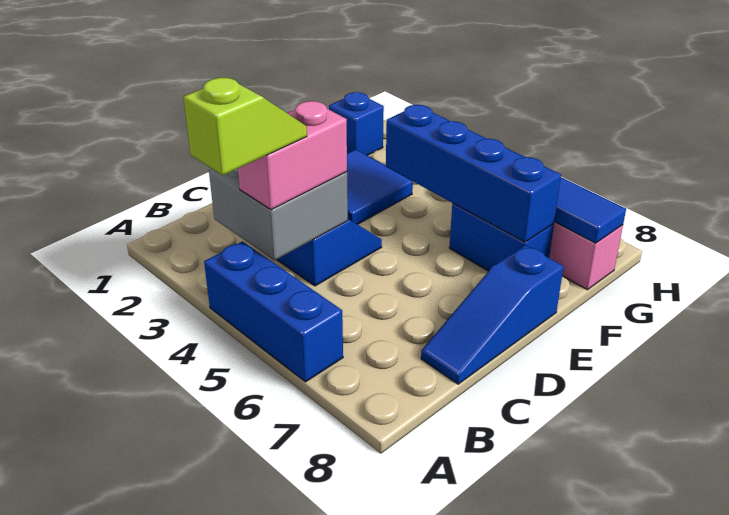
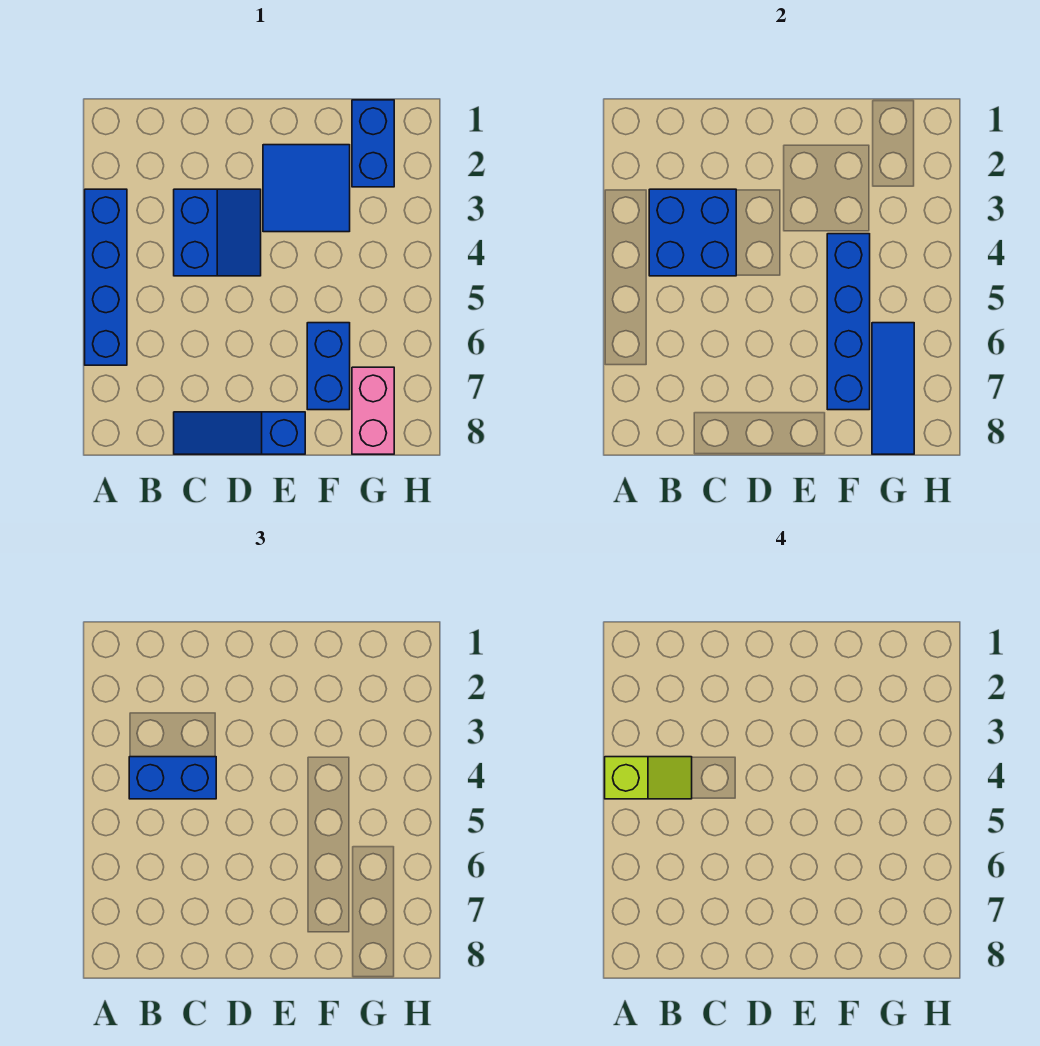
blue 1x3 brick [204,241,343,382] -> blue 1x4 brick [85,189,127,365]
grey 2x2 brick [209,169,348,260] -> blue 2x2 brick [649,189,736,276]
pink 1x2 brick [238,101,347,210] -> blue 1x2 brick [129,757,216,799]
blue 1x1 brick [329,92,384,156] -> blue 1x2 brick [352,100,394,187]

